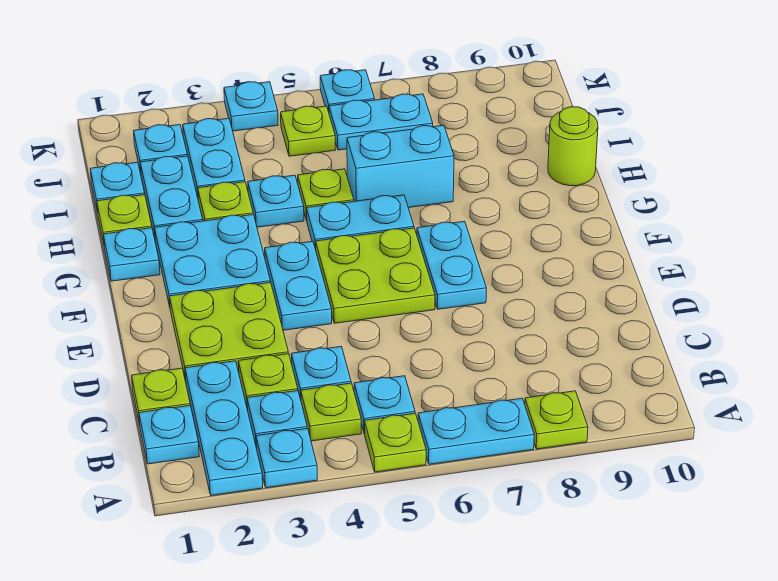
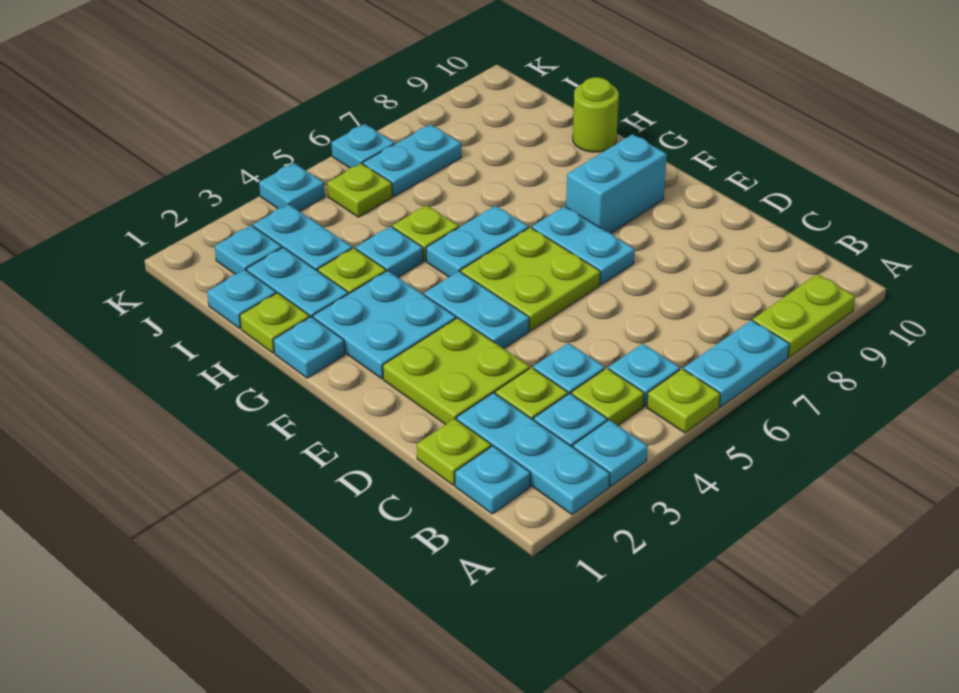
lime 1x1 plate [525,391,588,449] -> lime 1x2 plate [753,274,855,357]
cyan 1x2 brick [347,125,454,208] -> cyan 1x2 brick moved to [566,134,667,233]

